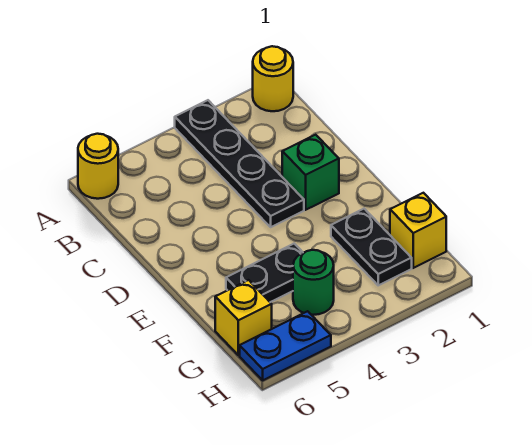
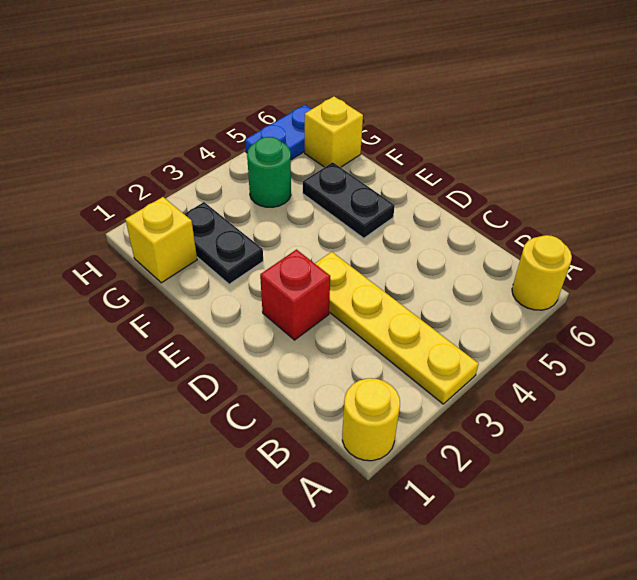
black 1x4 plate [175,100,304,227] -> yellow 1x4 plate [315,252,479,404]
green 1x1 brick [282,135,339,210] -> red 1x1 brick [260,250,330,340]
black 1x2 plate [226,244,303,302] -> black 1x2 plate turned to [303,162,395,238]

